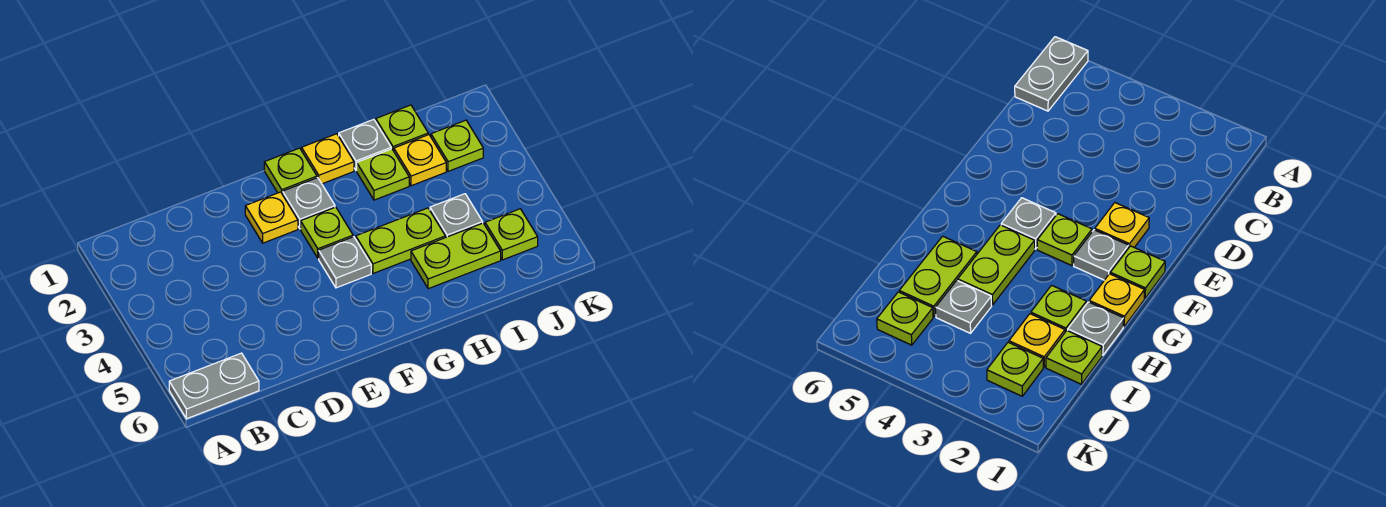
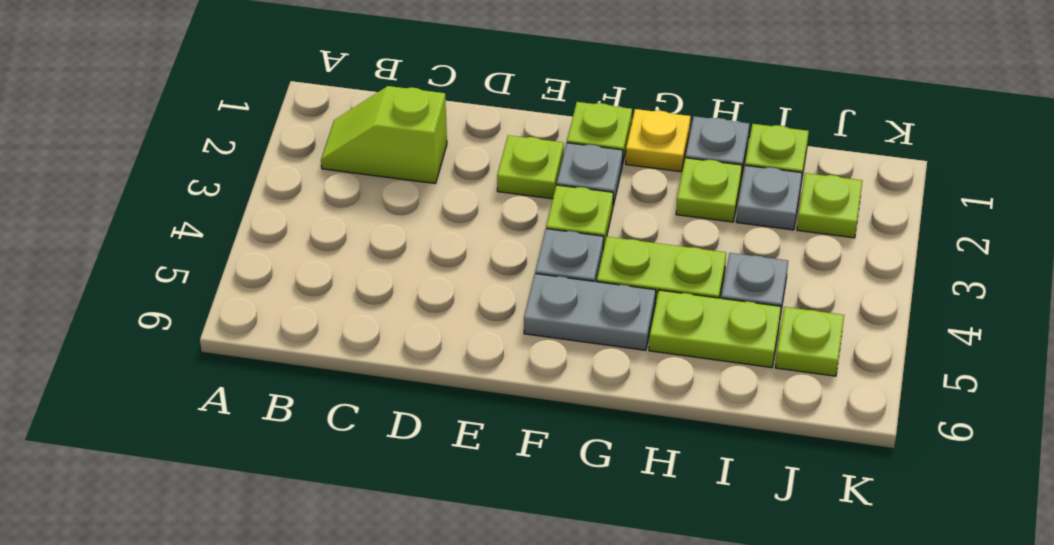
grey 1x2 plate [169,353,259,419] -> grey 1x2 plate moved to [524,274,656,350]
none -> lime 1x2 slope [321,86,447,184]
yellow 1x1 plate [245,192,298,243] -> lime 1x1 plate [497,135,564,199]
yellow 1x1 plate [394,135,446,186] -> grey 1x1 plate [736,165,802,230]

